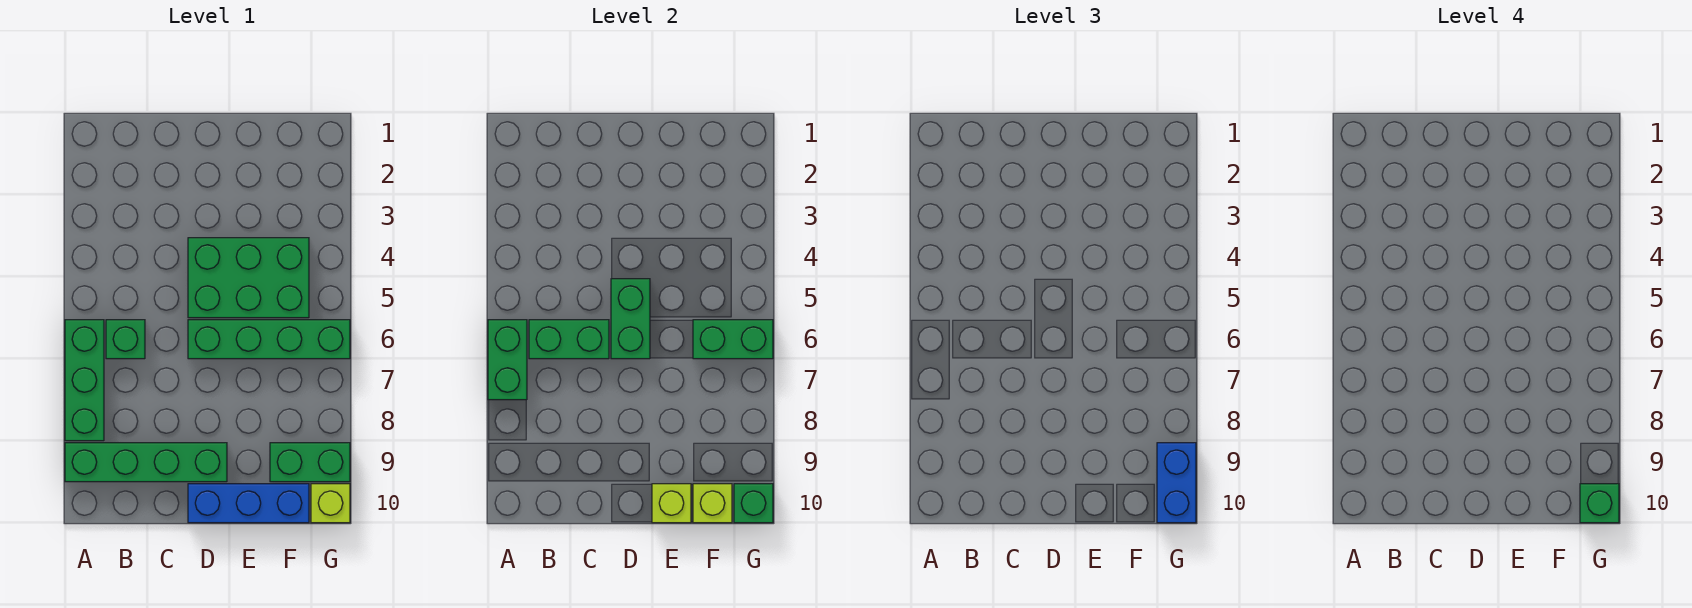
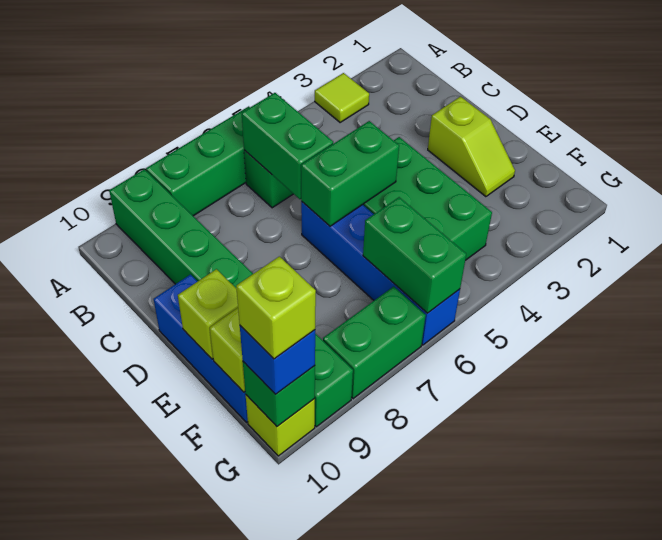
none -> lime 1x1 tile [315,73,369,123]
green 1x2 brick [488,320,527,400] -> green 1x2 brick moved to [323,286,426,399]
none -> lime 1x2 slope [428,96,515,197]
green 1x4 brick [188,320,350,359] -> blue 1x4 brick [301,202,460,345]
blue 1x2 brick [1157,443,1196,523] -> blue 1x1 brick [240,326,315,394]
green 1x1 brick [1580,484,1619,523] -> lime 1x1 brick [236,256,316,359]

